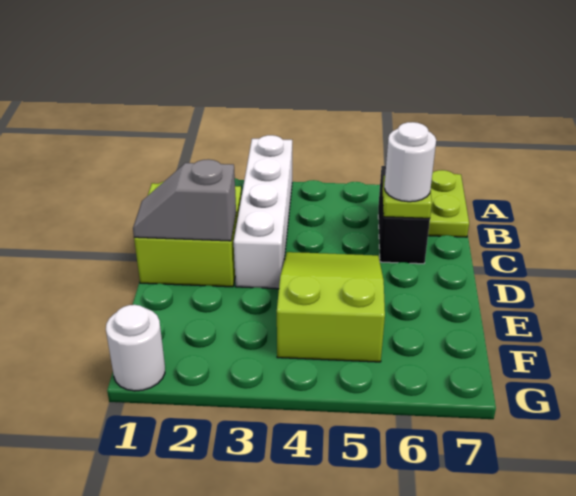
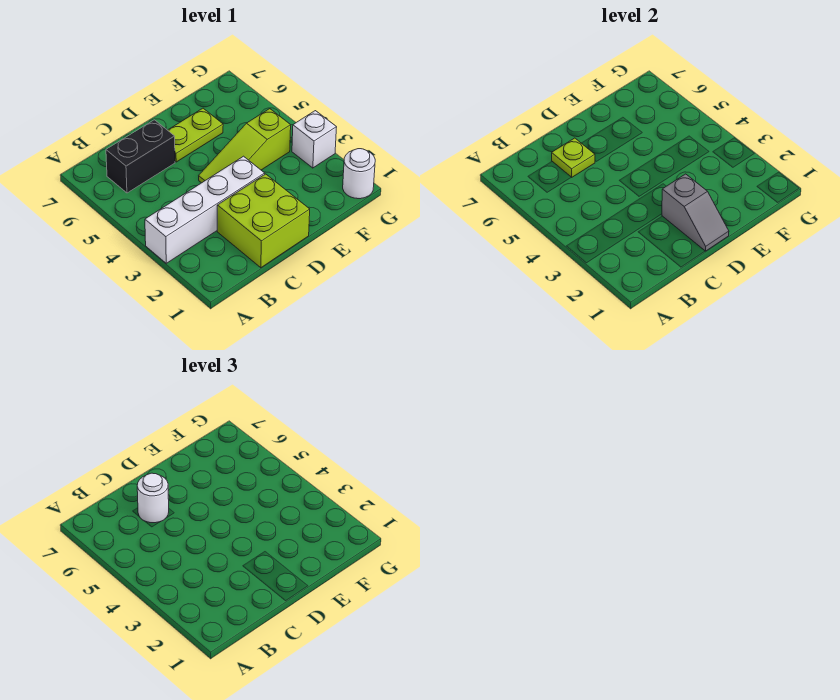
lime 1x2 plate [428,170,469,237] -> lime 1x2 plate moved to [168,108,223,162]
lime 2x3 slope [277,252,385,362] -> lime 1x3 slope [199,109,291,183]
none -> white 1x1 brick [292,111,337,168]

